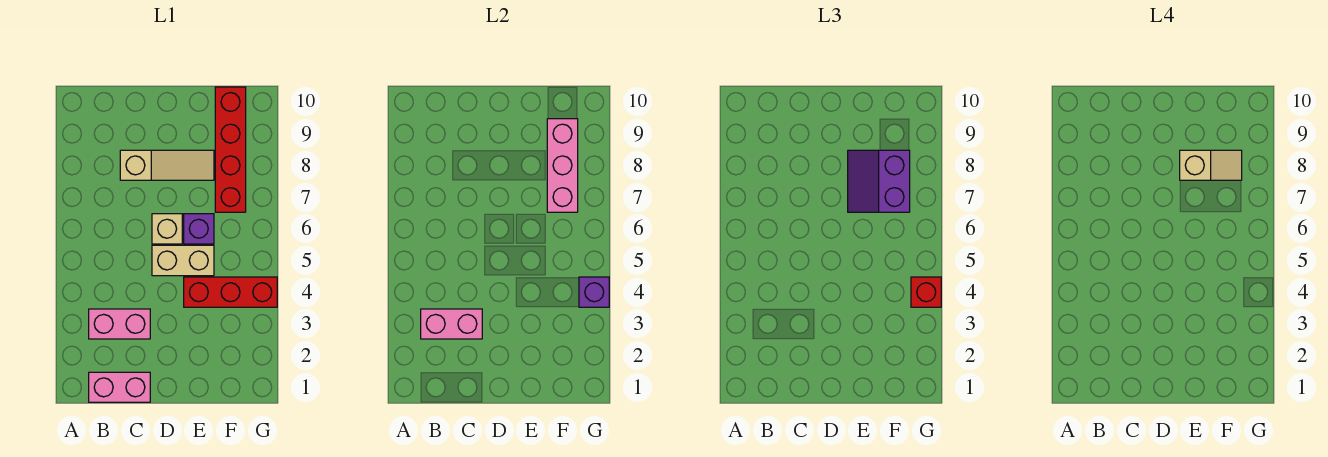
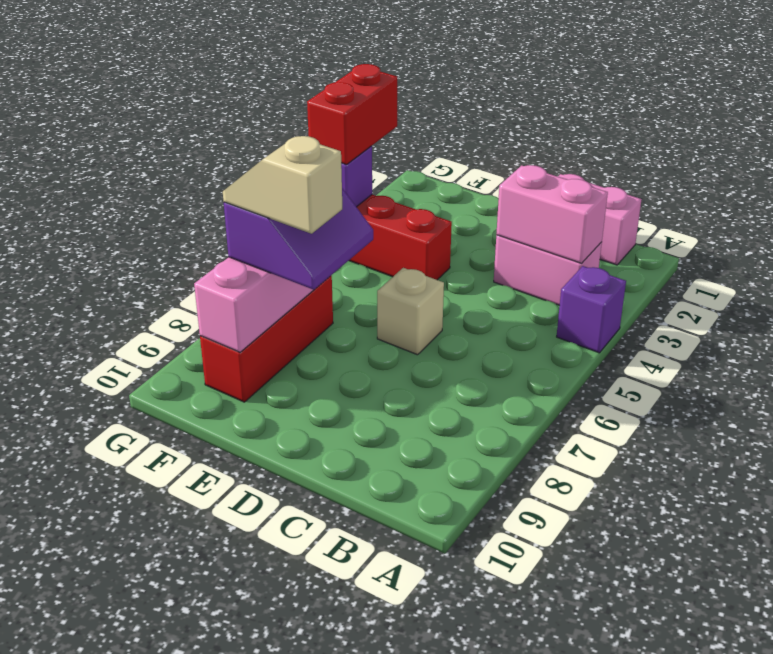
tan 1x3 slope [120,150,214,180] -> none
tan 1x2 brick [152,245,214,276] -> none
purple 1x1 brick [184,214,214,244] -> purple 1x1 brick moved to [557,266,626,353]
red 1x4 brick [215,87,246,212] -> red 1x3 brick [200,276,333,402]
red 1x1 brick [911,277,941,307] -> red 1x2 brick [307,64,397,165]

